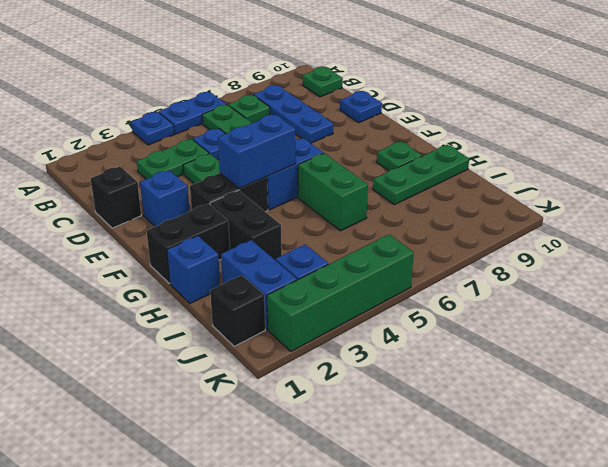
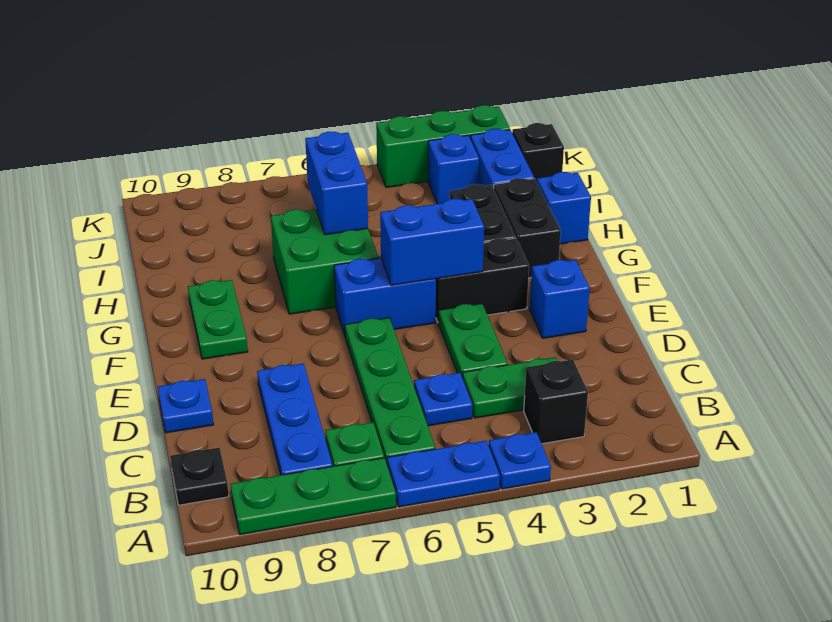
green 1x1 plate [302,66,343,97] -> black 1x1 plate [170,447,229,505]
black 1x1 brick [91,167,141,228] -> black 1x1 brick moved to [524,360,588,444]
black 1x2 brick [147,204,230,284] -> black 1x2 brick turned to [494,178,561,278]
green 1x2 brick [298,153,368,231] -> green 2x2 brick [271,209,378,314]
green 1x1 plate [377,141,422,171] -> green 1x2 plate [188,280,248,359]
none -> blue 1x2 brick [305,132,368,235]
green 1x3 plate [373,145,469,205] -> green 1x3 plate moved to [230,458,396,535]
green 1x4 brick [267,234,414,351] -> green 1x3 brick [376,105,510,187]

